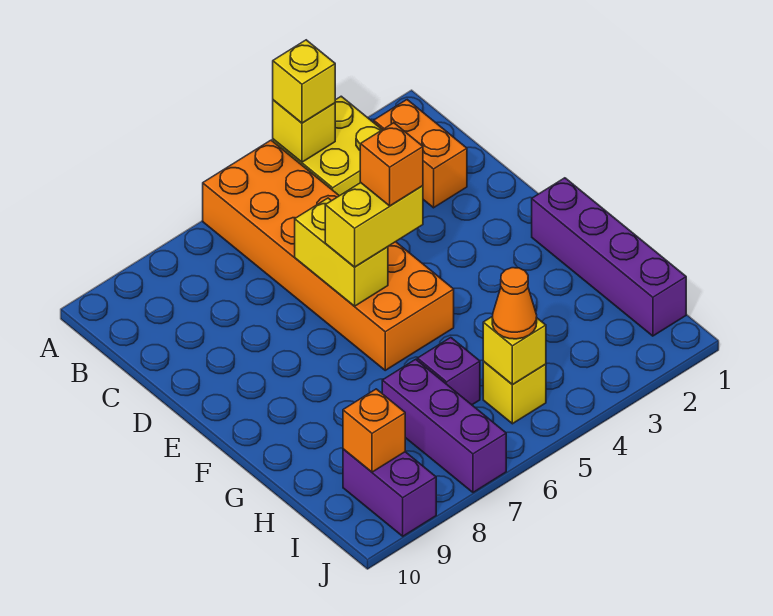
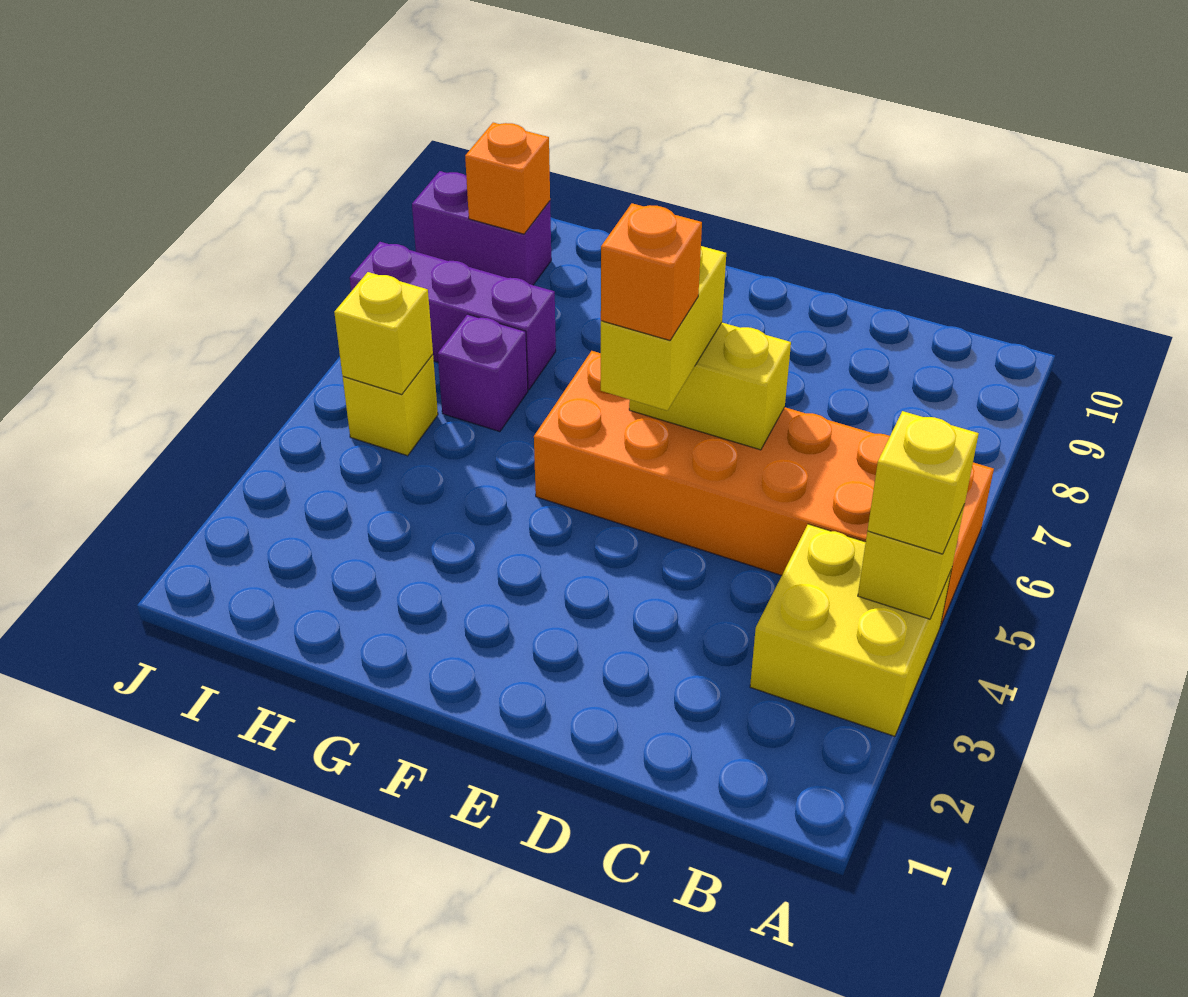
orange 1x2 brick [374,100,467,208] -> none
purple 1x4 brick [532,178,686,336] -> none
orange 1x1 cone [492,268,537,339] -> none

